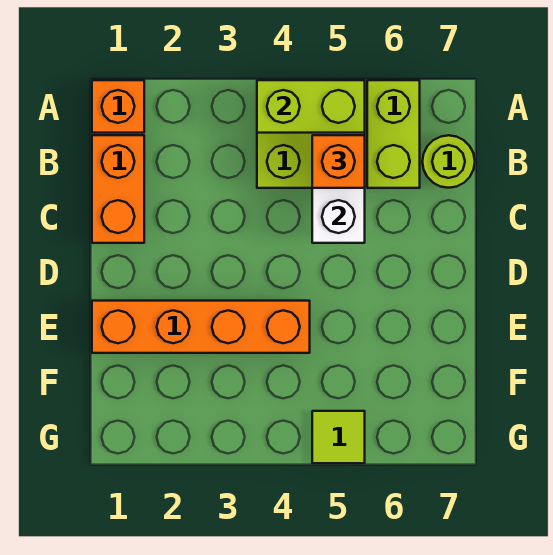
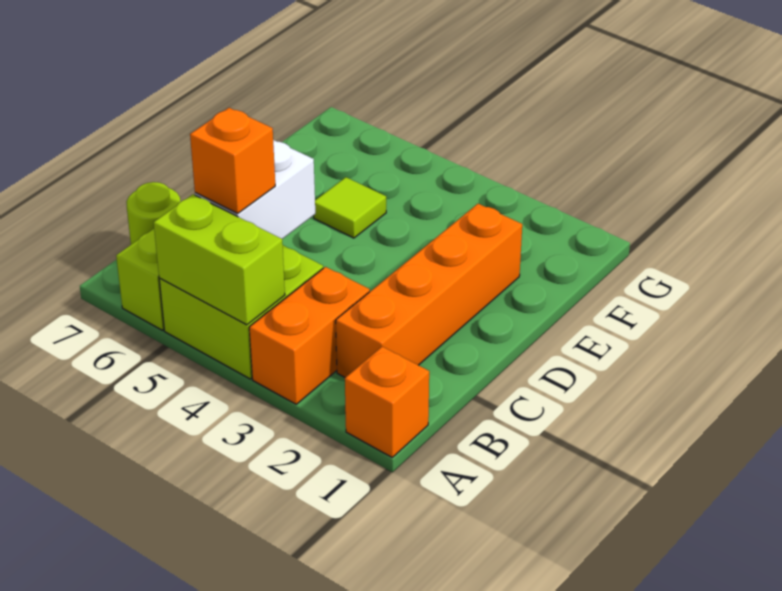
orange 1x2 brick [92,135,144,243] -> orange 1x2 brick moved to [249,267,370,404]
orange 1x4 brick [92,301,310,353] -> orange 1x4 brick turned to [336,204,522,377]
lime 1x1 tile [312,411,365,463] -> lime 1x1 tile moved to [314,177,386,238]

